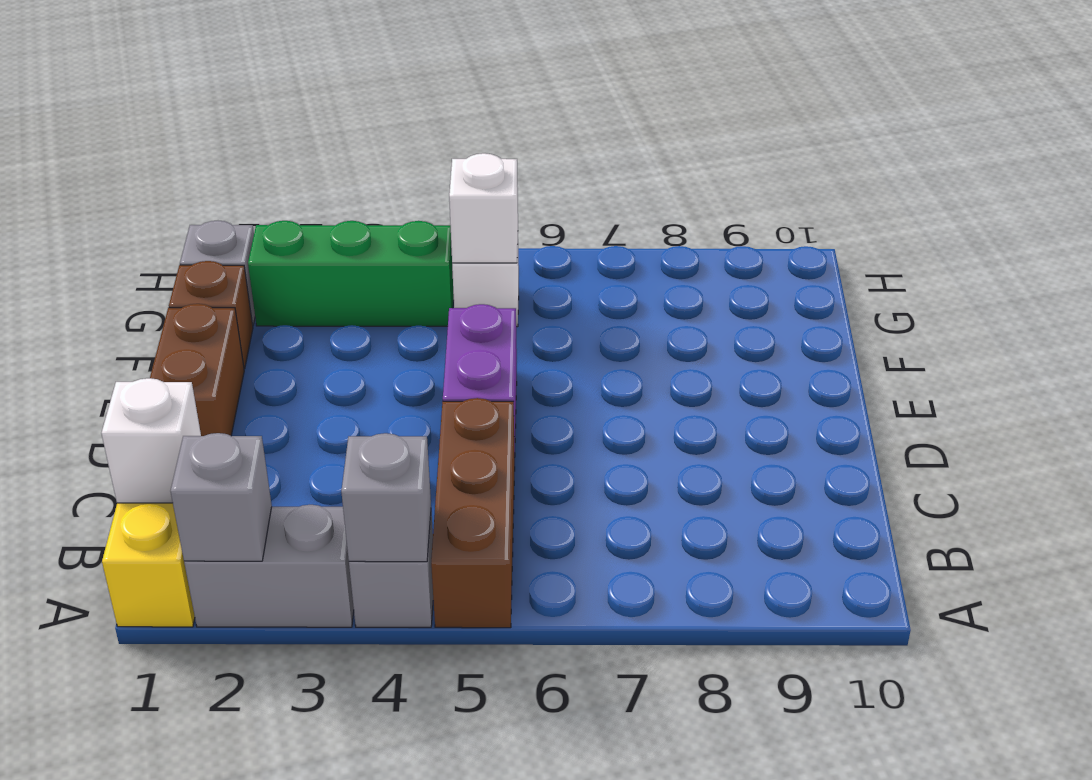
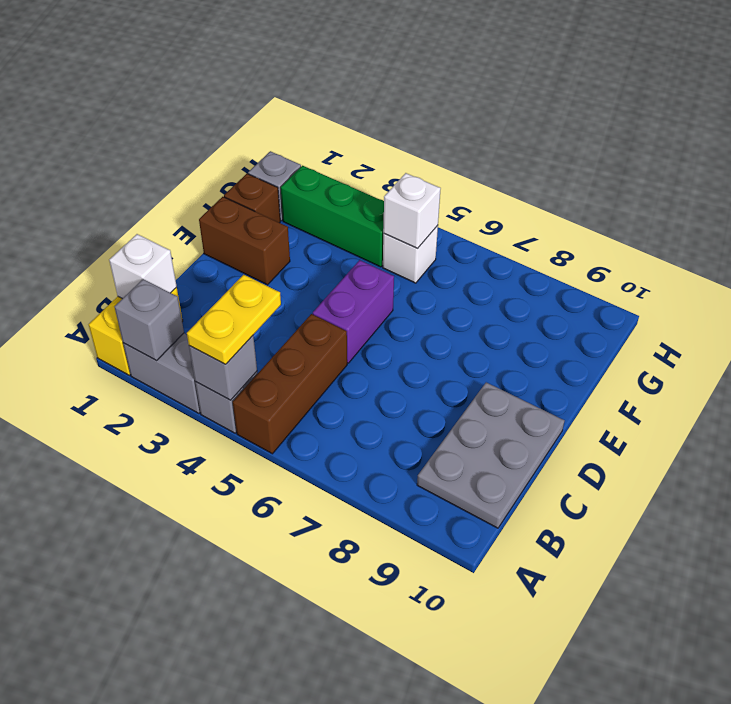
none -> yellow 1x2 plate [187,275,281,364]
none -> grey 2x3 plate [417,382,565,528]
brown 1x2 brick [150,304,244,436] -> brown 1x2 brick turned to [199,197,290,285]

